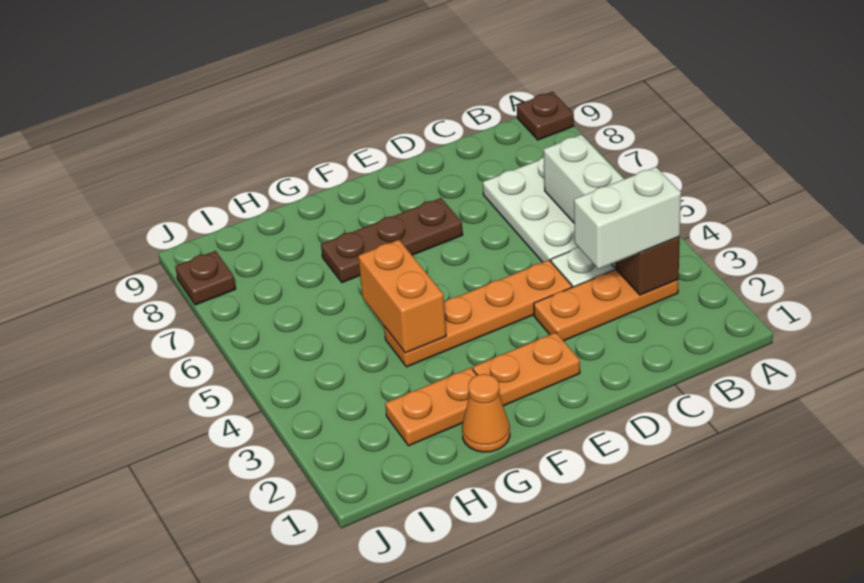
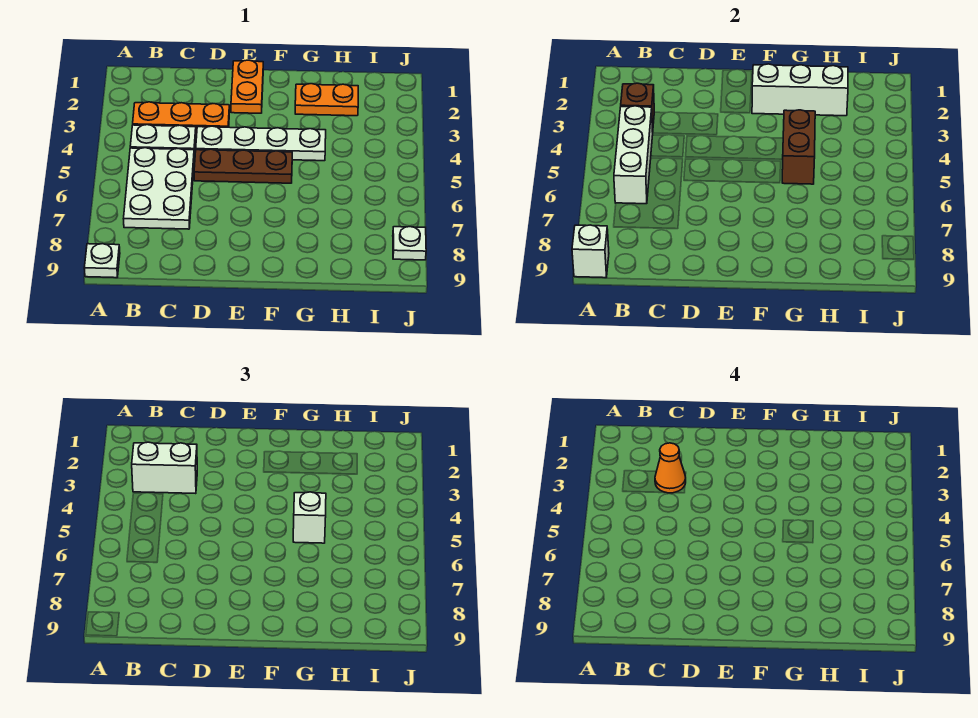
brown 1x1 plate [517,92,574,140] -> white 1x1 plate [84,244,120,278]
none -> white 1x1 brick [572,225,609,278]
orange 1x4 plate [384,260,572,367] -> white 1x4 plate [196,126,326,161]
orange 1x2 plate [473,332,580,406] -> orange 1x2 plate turned to [231,60,263,113]
brown 1x3 plate [321,198,463,283] -> brown 1x3 plate moved to [194,149,292,183]
none -> white 1x3 brick [752,64,848,116]
orange 1x1 cone [462,374,510,452] -> orange 1x1 cone moved to [655,443,686,493]
orange 1x2 brick [358,240,446,353] -> brown 1x2 brick [782,110,815,184]
none -> white 1x1 brick [293,492,326,543]
brown 1x1 plate [175,251,236,305] -> white 1x1 plate [393,227,426,260]

